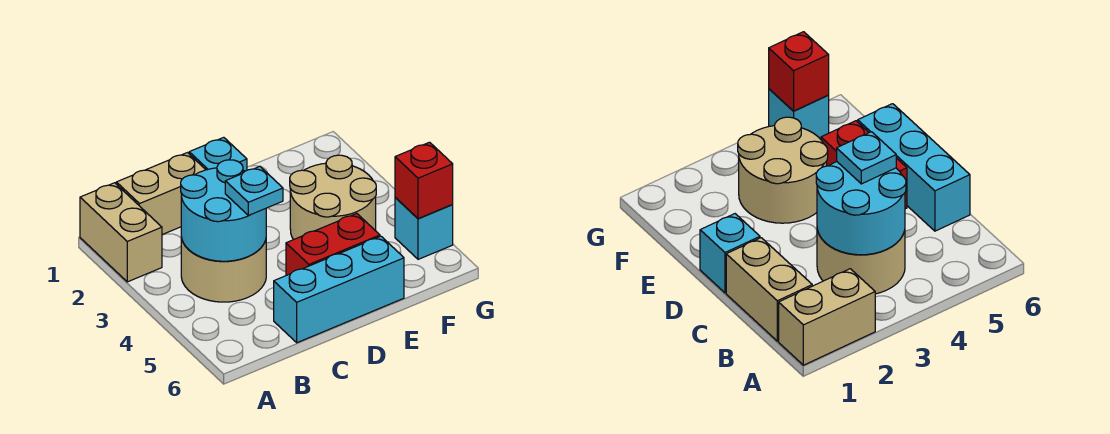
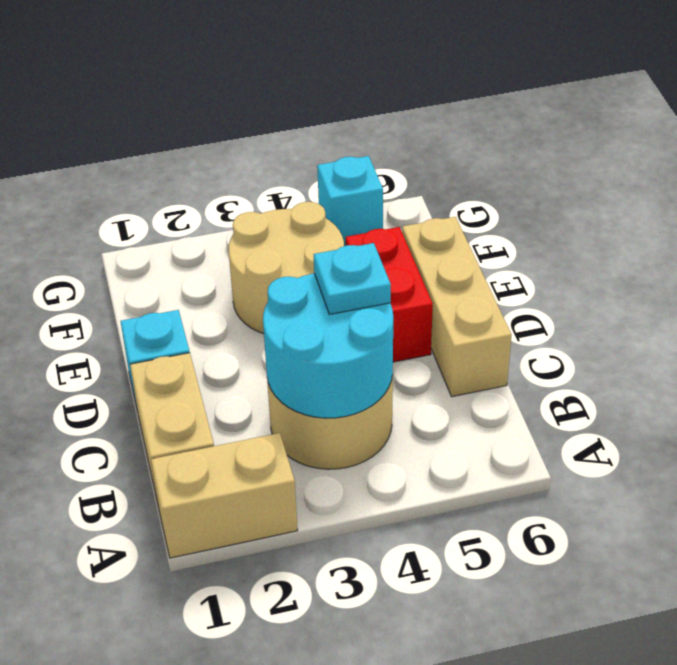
cyan 1x3 brick [274,236,404,343] -> tan 1x3 brick [402,217,512,397]
red 1x1 brick [395,142,453,219] -> none

